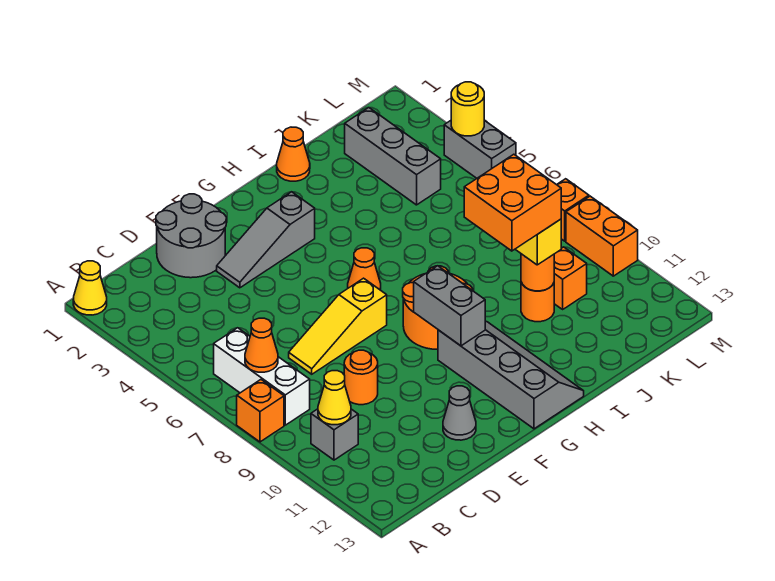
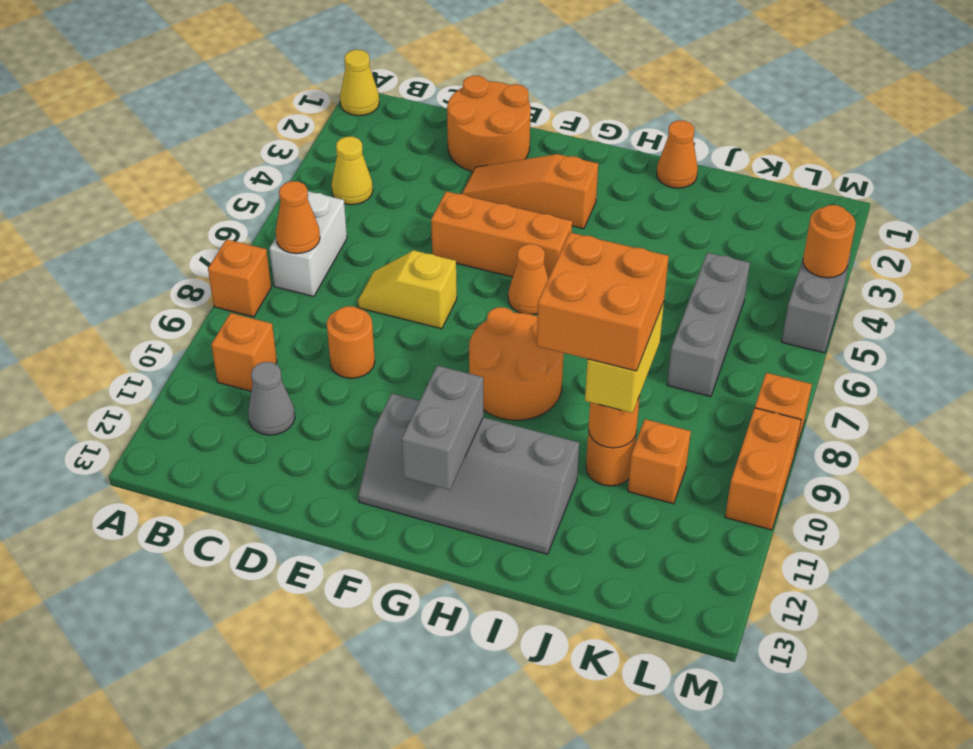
white 1x3 brick [214,328,310,425] -> white 1x2 brick [269,191,347,297]
grey 1x1 brick [311,409,358,460] -> orange 1x1 brick [211,313,277,391]
yellow 1x1 cone [318,371,351,425] -> yellow 1x1 cone moved to [332,137,373,205]
grey 2x2 round brick [156,194,226,278] -> orange 2x2 round brick [447,76,531,172]
yellow 1x3 slope [289,278,387,374] -> yellow 1x2 slope [358,250,457,329]
grey 1x3 slope [217,192,315,288] -> orange 1x3 slope [462,154,598,229]
none -> orange 1x3 brick [431,191,572,279]
grey 1x1 cone [443,386,476,440] -> grey 1x1 cone moved to [248,362,295,435]
grey 1x2 brick [414,266,485,346] -> grey 1x2 brick moved to [402,366,483,490]
grey 2x4 slope [438,321,584,429] -> grey 2x4 slope turned to [358,394,579,554]
grey 1x3 brick [345,108,441,205] -> grey 1x3 brick moved to [667,253,750,397]
yellow 1x1 round brick [451,82,484,136] -> orange 1x1 round brick [803,205,856,278]

